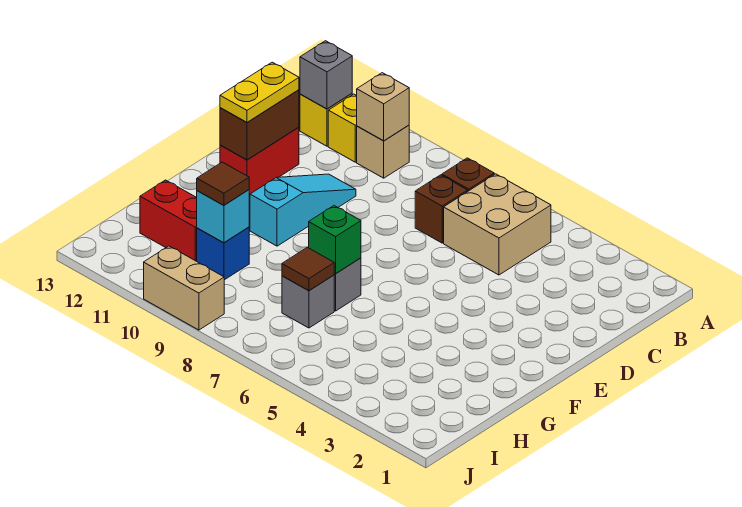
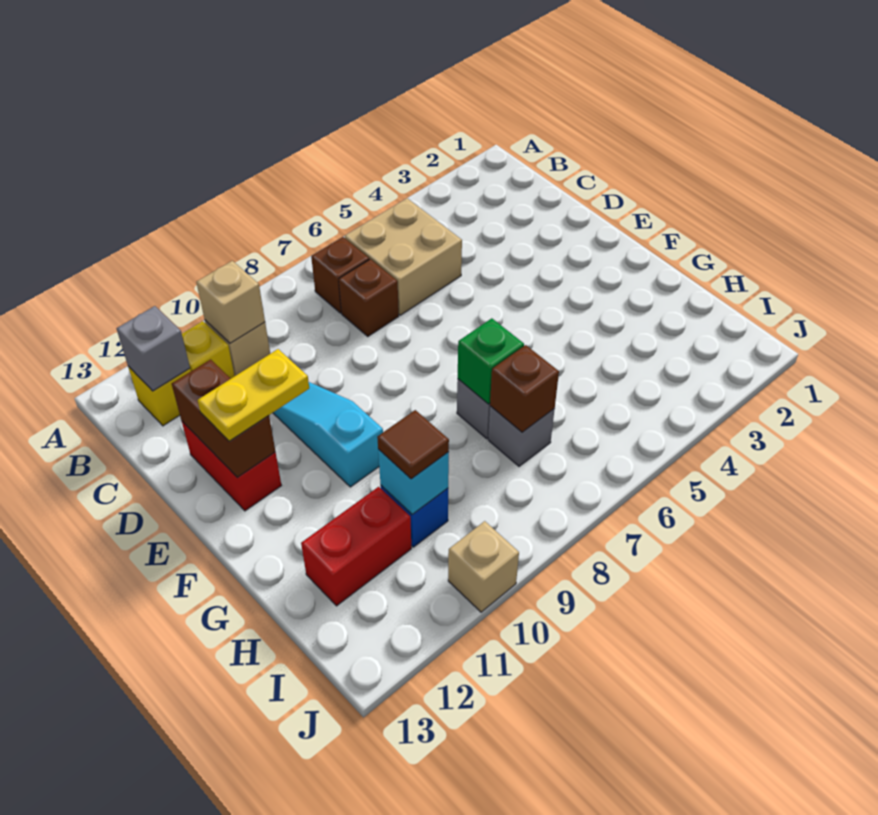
yellow 1x2 plate [220,62,299,122] -> yellow 1x2 plate turned to [198,349,309,441]
brown 1x1 tile [282,247,334,291] -> brown 1x1 brick [490,345,559,432]
tan 1x2 brick [144,246,224,330] -> tan 1x1 brick [448,521,519,612]

